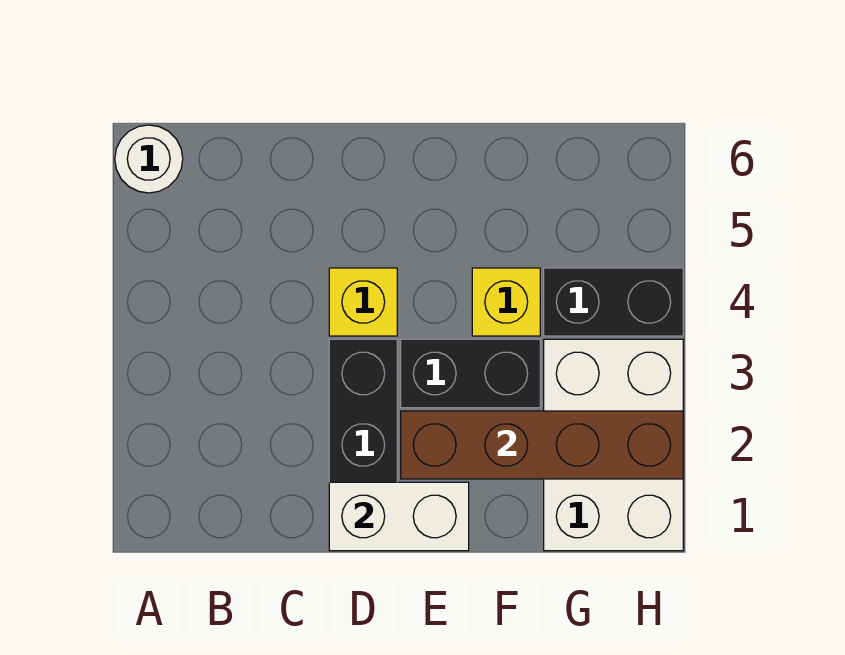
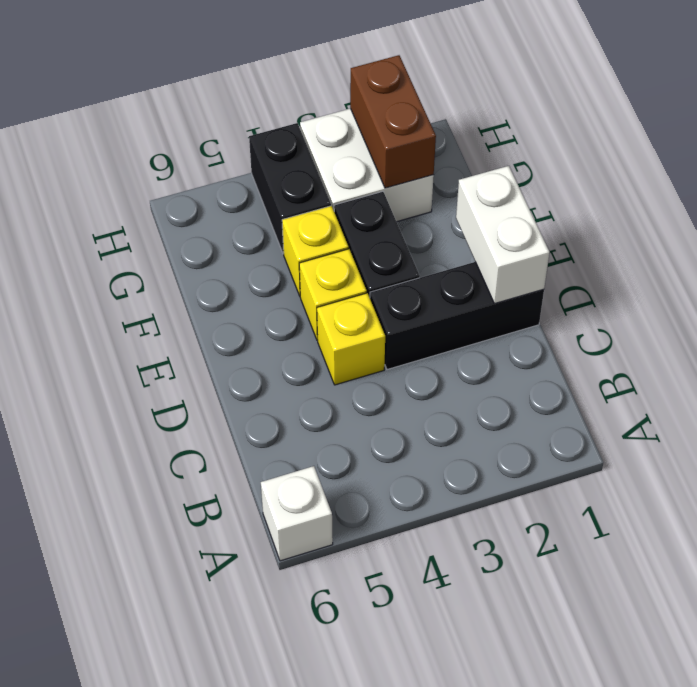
white 1x1 round brick [115,125,183,193] -> white 1x1 brick [261,466,333,561]
brown 1x4 brick [401,411,683,479] -> brown 1x2 brick [350,55,436,188]
none -> yellow 1x1 brick [299,249,367,340]
white 2x3 brick [544,339,683,551] -> white 2x2 brick [300,109,434,222]

